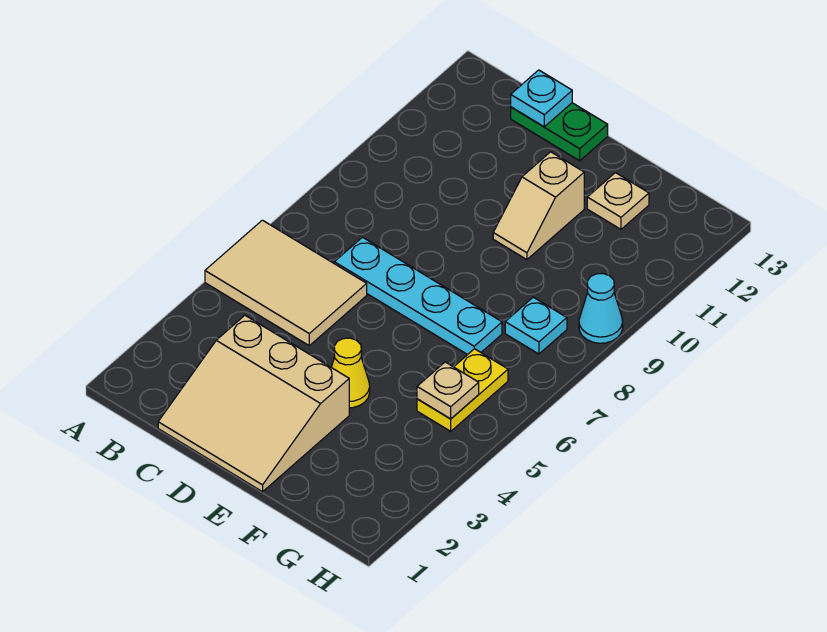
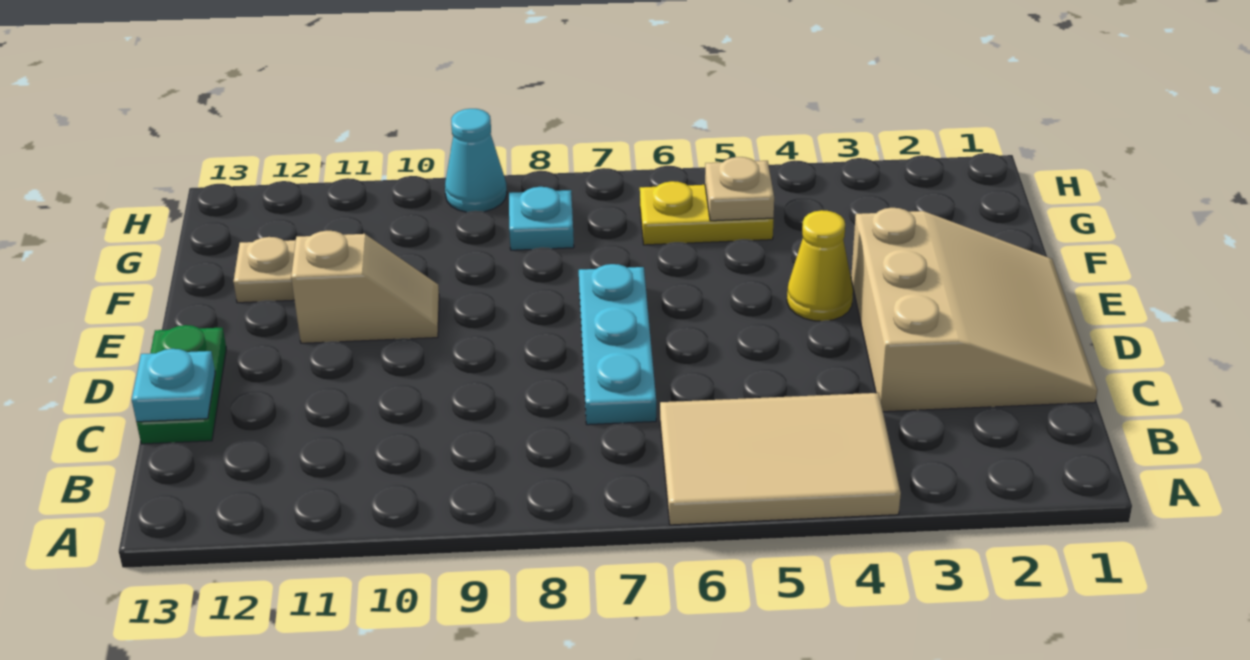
tan 2x3 tile [205,220,367,345] -> tan 2x3 tile turned to [660,393,901,525]
cyan 1x4 plate [334,237,502,355] -> cyan 1x3 plate [579,264,656,425]

